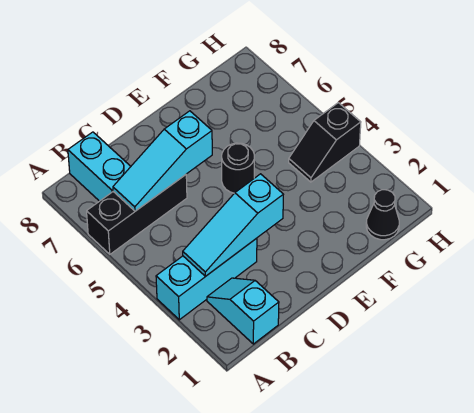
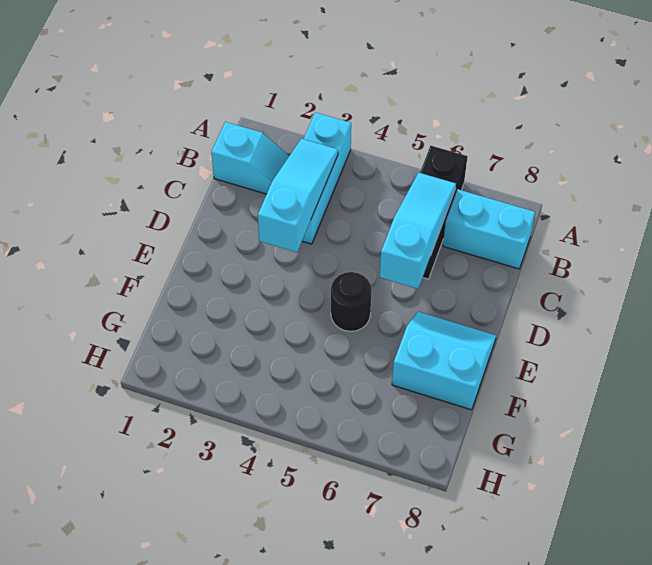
none -> cyan 2x2 slope [392,312,496,410]
black 1x1 cone [366,190,399,240] -> none
black 1x2 slope [289,103,361,182] -> none

